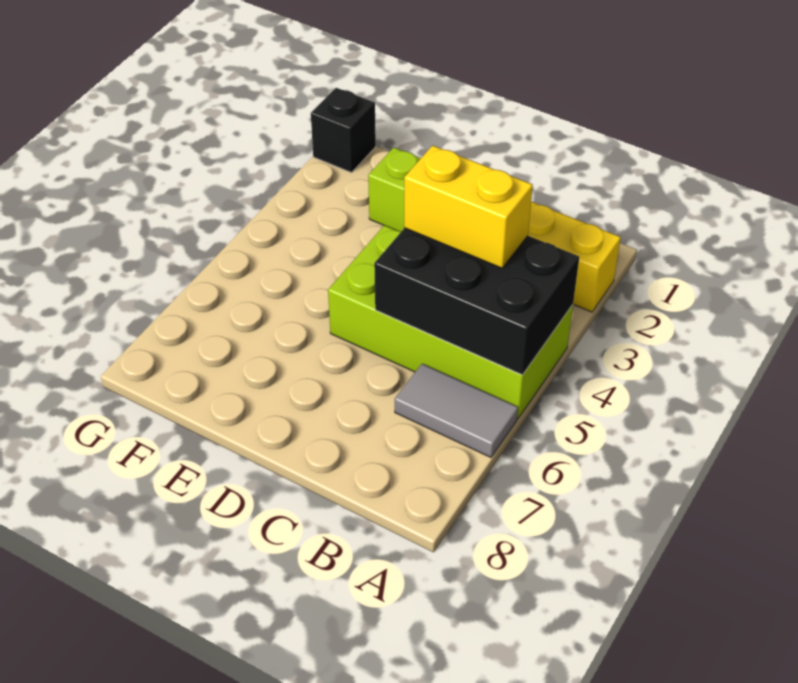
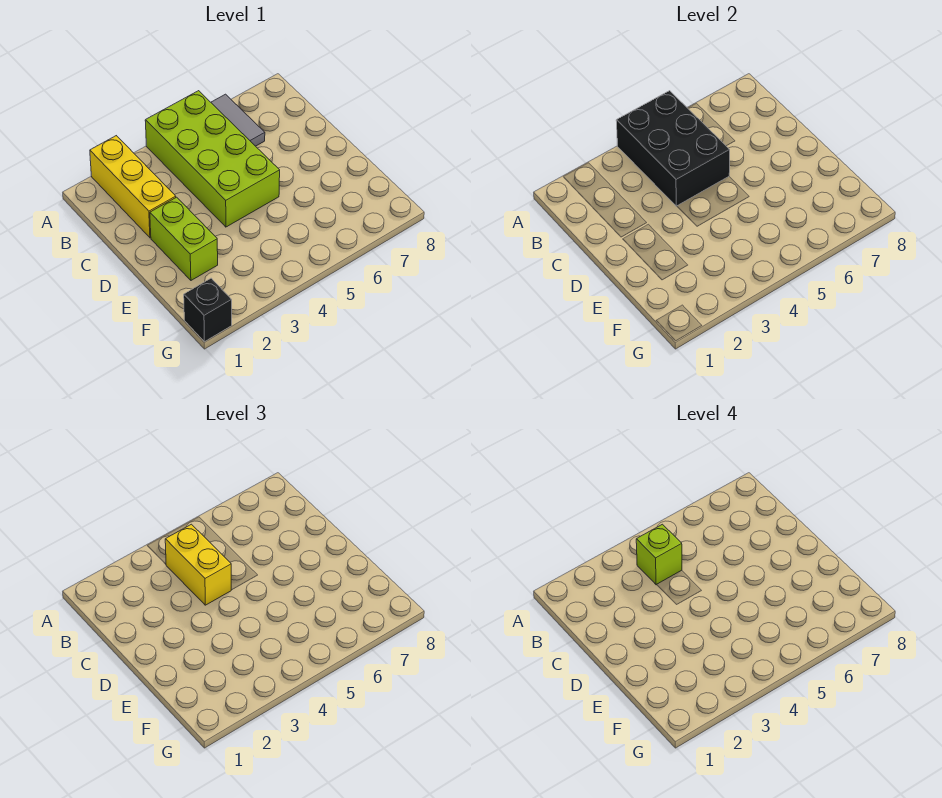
none -> lime 1x1 brick [636,524,682,585]

